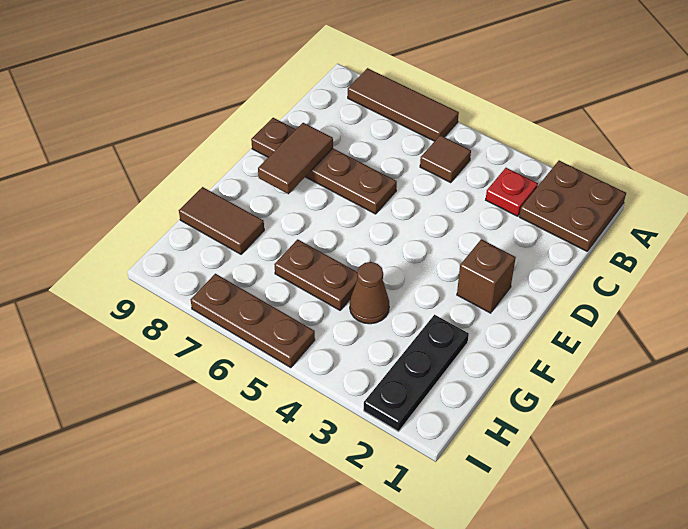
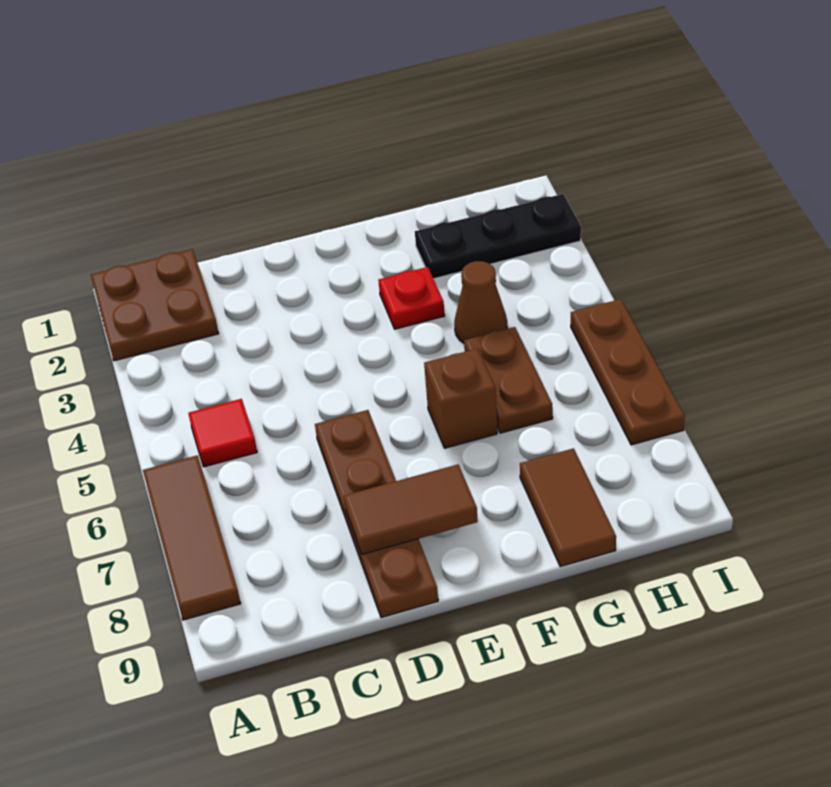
red 1x1 plate [486,168,538,216] -> red 1x1 plate moved to [378,267,445,329]
brown 1x1 tile [420,135,471,183] -> red 1x1 tile [188,399,257,467]
brown 1x1 brick [457,239,516,313] -> brown 1x1 brick moved to [424,349,497,448]

